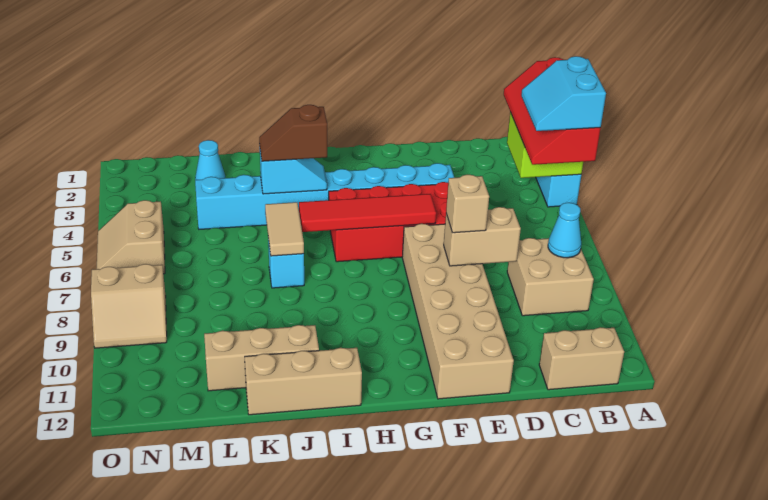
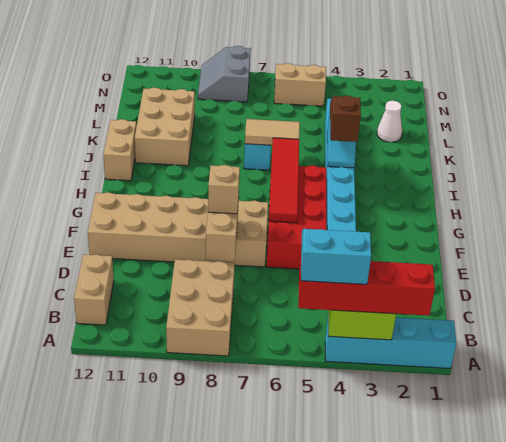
tan 2x2 brick [507,238,594,316] -> tan 2x3 brick [166,260,235,356]
cyan 1x1 cone [548,203,581,258] -> none
tan 1x3 brick [245,348,362,415] -> tan 1x2 brick [104,119,136,181]
tan 1x3 brick [204,325,319,391] -> tan 2x3 brick [135,88,195,166]
cyan 1x1 cone [195,140,225,180] -> white 1x1 cone [377,101,402,142]
tan 2x2 slope [91,264,167,348] -> grey 2x2 slope [198,46,251,102]

